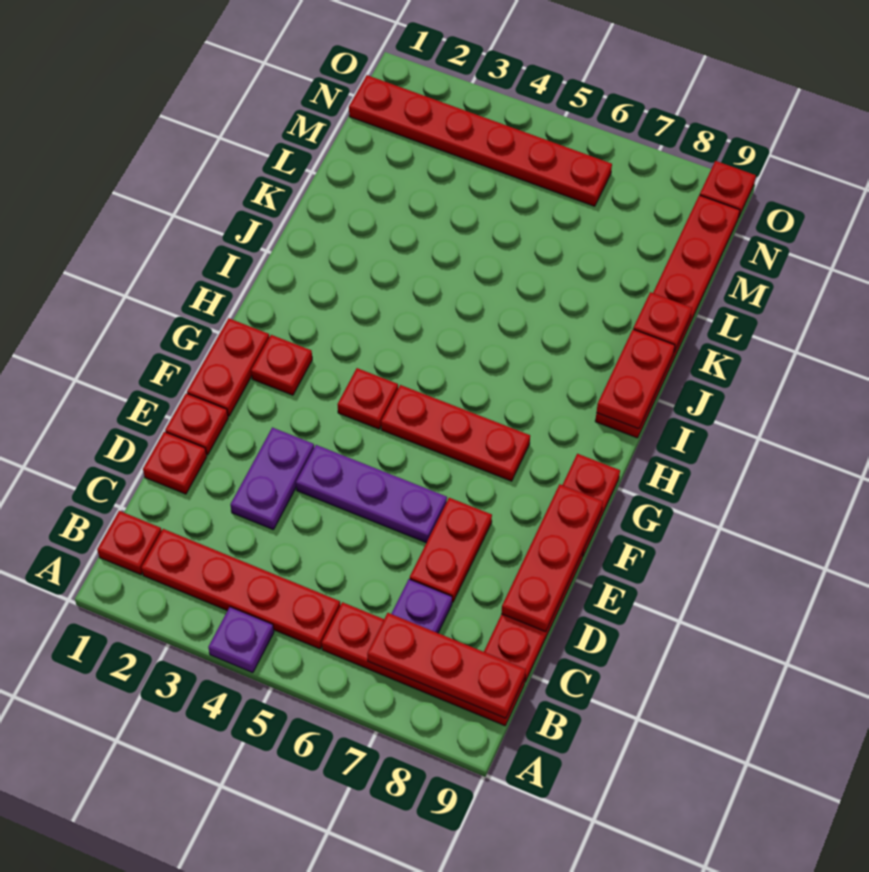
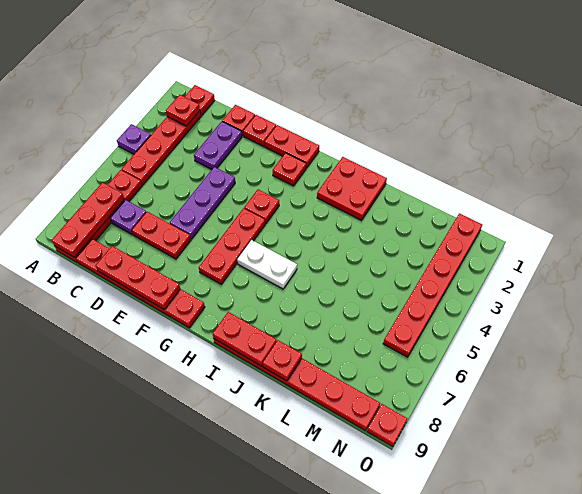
none -> red 1x1 plate [166,95,200,126]
purple 1x2 plate [230,427,314,530] -> purple 1x2 plate turned to [194,121,242,169]
none -> white 1x2 plate [237,240,297,289]
none -> red 2x2 plate [317,157,387,220]

